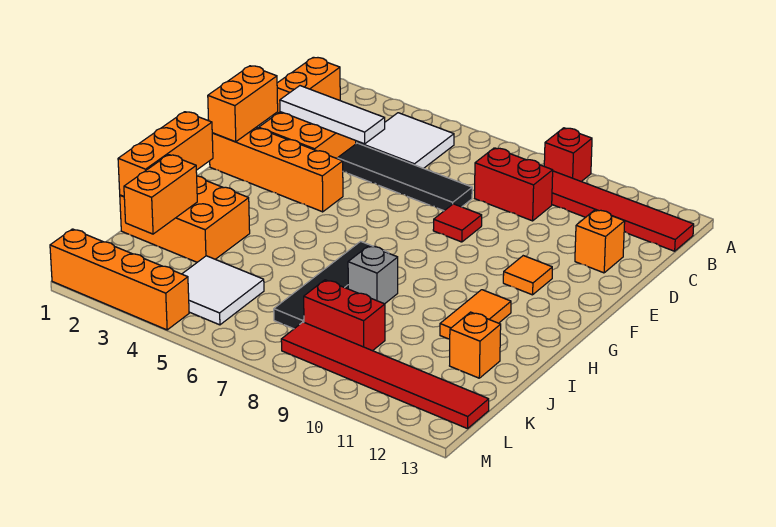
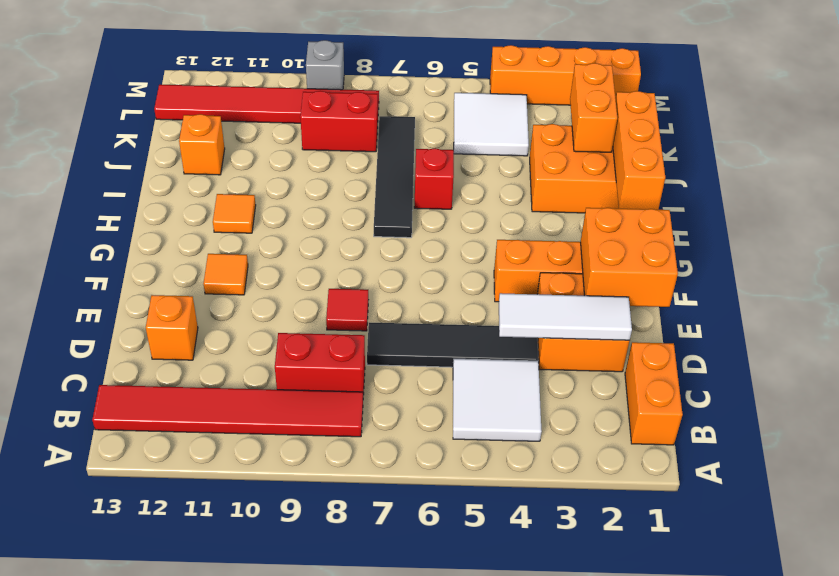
red 1x1 brick [544,128,592,182] -> red 1x1 brick moved to [414,148,454,209]
orange 1x2 brick [208,66,278,142] -> orange 2x2 brick [581,208,678,307]
orange 1x2 tile [440,290,511,339] -> orange 1x1 tile [213,194,256,233]
grey 1x1 brick [348,246,398,304] -> grey 1x1 brick moved to [306,40,344,90]

